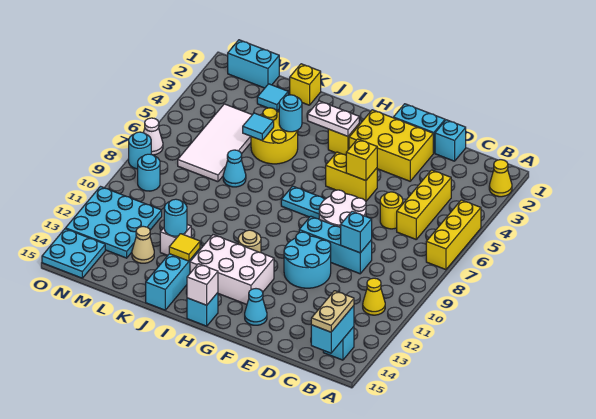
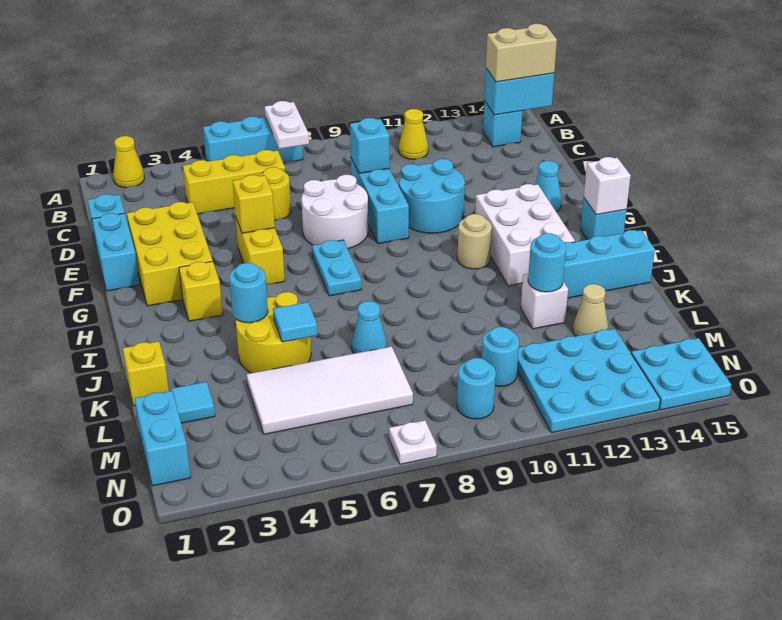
yellow 1x3 brick [426,200,481,270] -> cyan 1x3 brick [203,117,303,163]
tan 1x2 plate [311,291,354,332] -> tan 1x2 brick [486,24,557,82]
white 1x2 plate [308,101,359,136] -> white 1x2 plate moved to [265,101,309,149]
yellow 1x1 tile [169,234,200,261] -> none
white 1x1 cone [143,118,163,155] -> white 1x1 plate [389,420,437,464]
cyan 1x1 round brick [129,132,151,169] -> cyan 1x1 round brick moved to [482,327,519,387]

